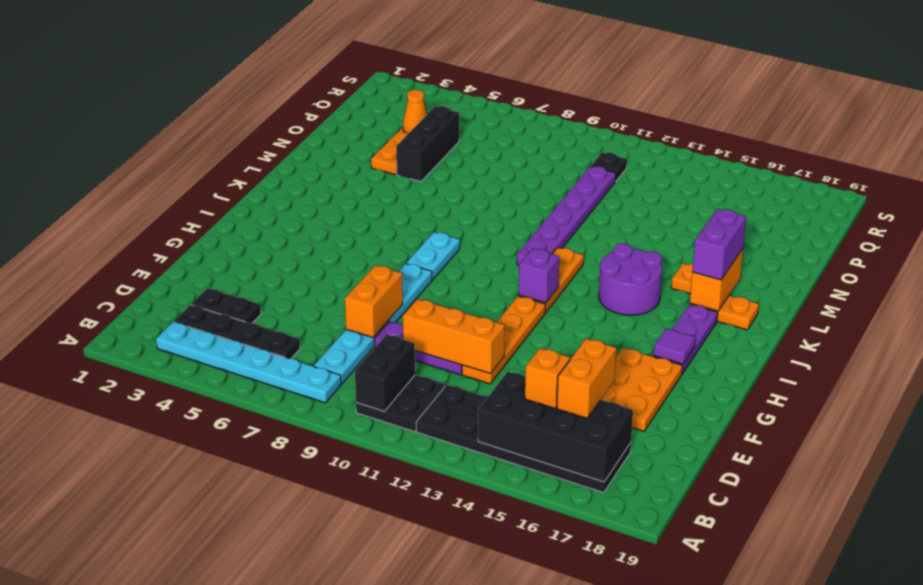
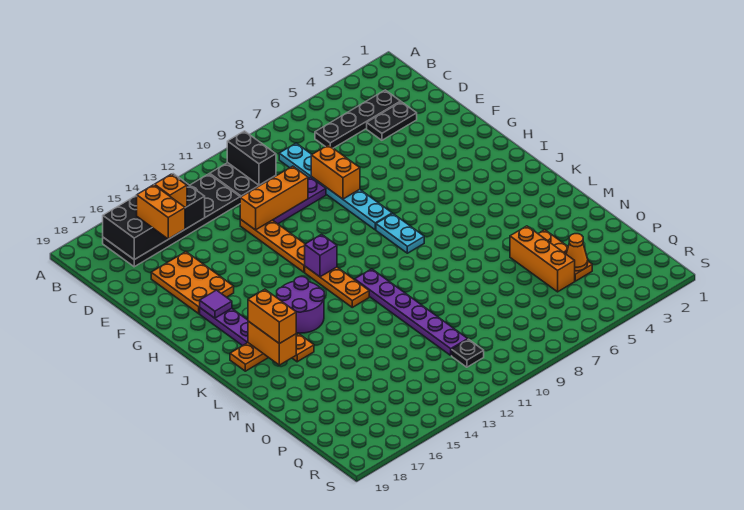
cyan 1x6 plate [156,322,341,403] -> none
purple 1x2 brick [692,209,746,280] -> orange 1x2 brick [248,289,296,344]
black 1x3 brick [396,106,459,182] -> orange 1x3 brick [510,226,575,292]

